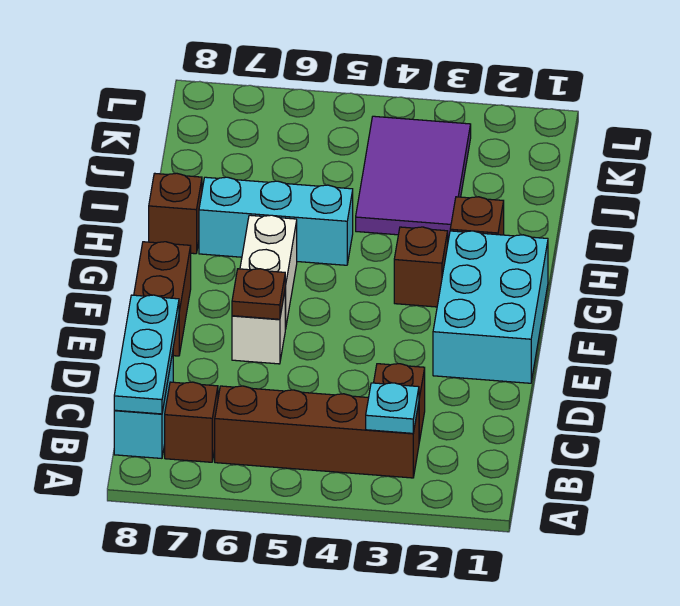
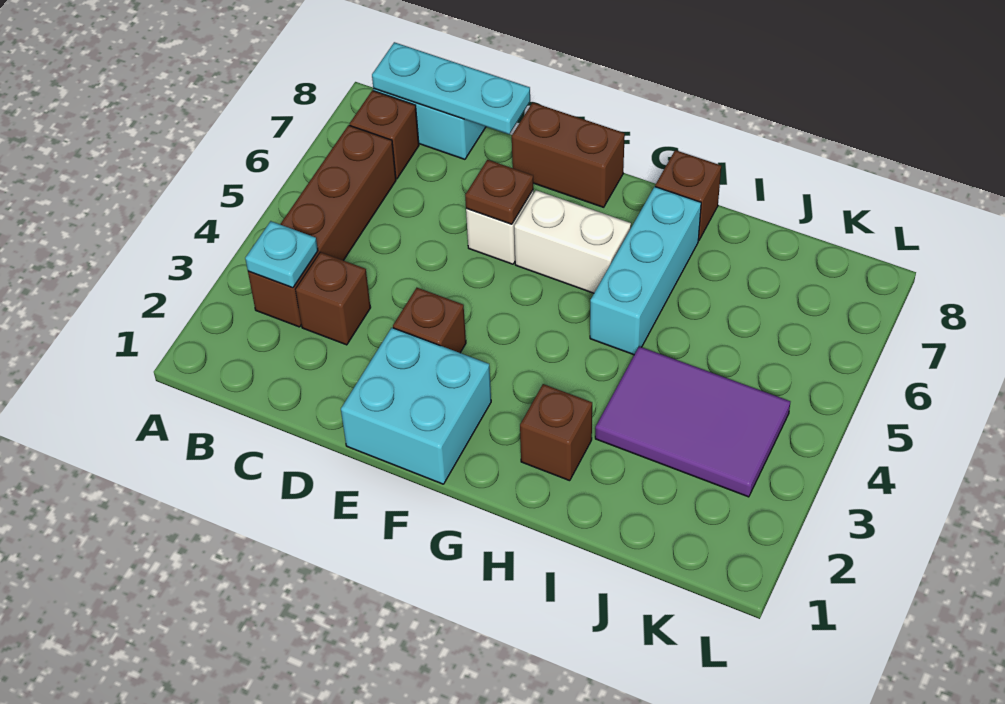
cyan 2x3 brick [433,231,548,383] -> cyan 2x2 brick [341,328,491,484]
brown 1x1 brick [394,227,448,307] -> brown 1x1 brick moved to [393,288,466,353]

